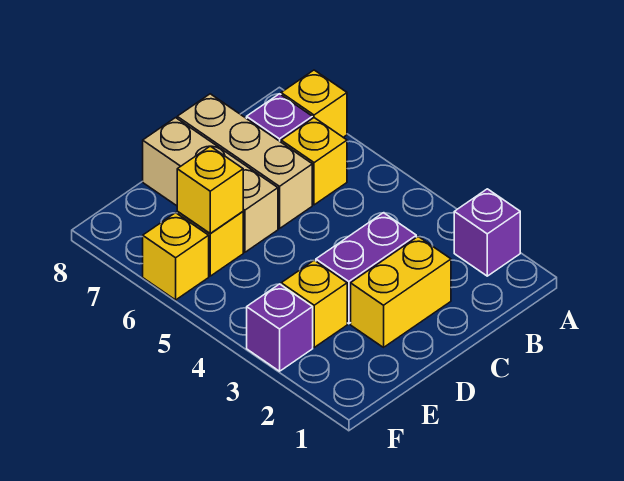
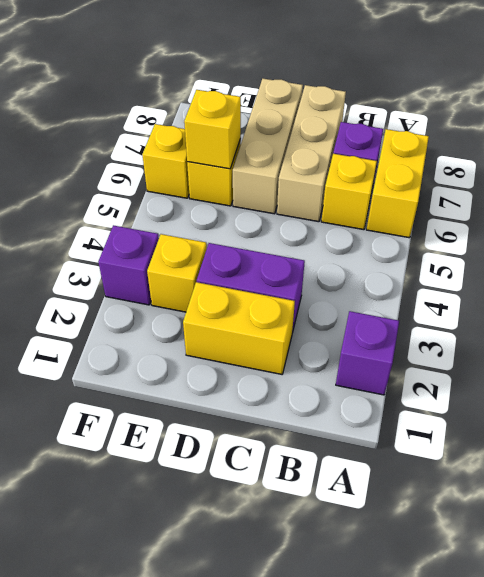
yellow 1x1 brick [281,70,347,137] -> yellow 1x2 brick [367,129,429,238]

